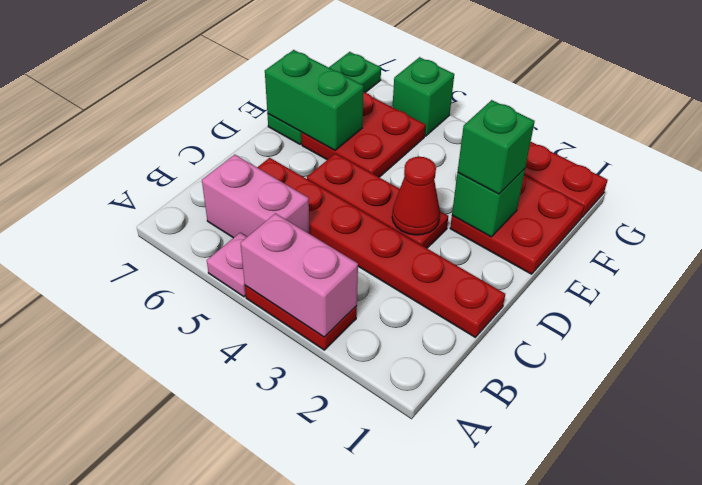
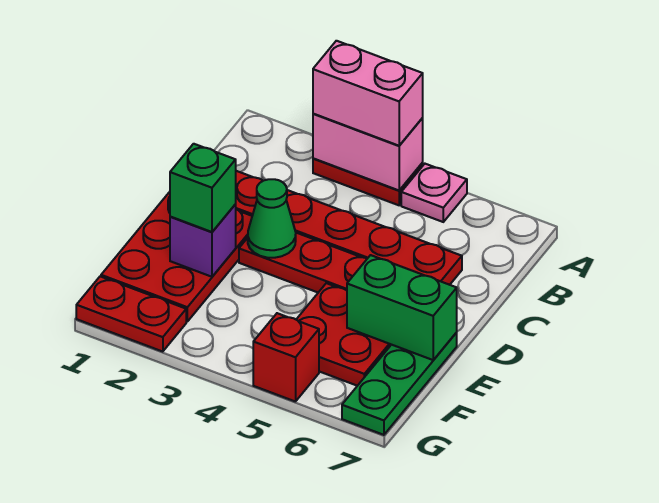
pink 1x2 brick [202,155,310,238] -> pink 1x2 brick moved to [313,41,423,146]
red 1x1 cone [392,157,440,235] -> green 1x1 cone [248,179,296,258]
red 2x2 plate [450,175,584,274] -> red 2x3 plate [101,192,252,321]
green 1x1 brick [452,169,525,237] -> purple 1x1 brick [170,204,236,277]
green 1x1 brick [393,57,454,136] -> red 1x1 brick [253,313,319,402]

